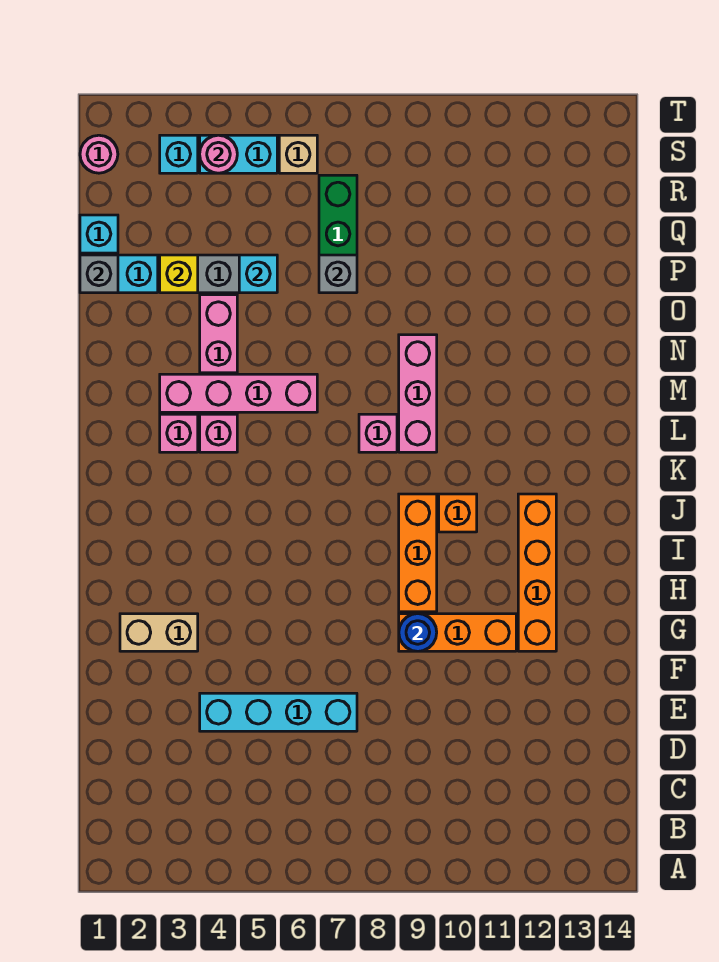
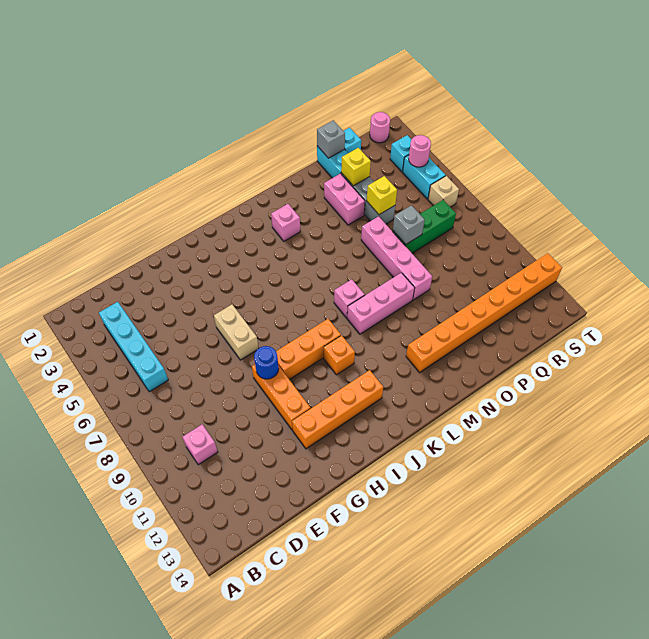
cyan 1x4 brick [200,693,357,731] -> cyan 1x4 brick moved to [99,302,168,392]
tan 1x2 brick [120,614,198,651] -> tan 1x2 brick moved to [214,304,259,360]
pink 1x1 brick [200,414,237,452] -> pink 1x1 brick moved to [183,424,218,465]
pink 1x4 brick [160,374,317,412] -> pink 1x4 brick moved to [361,216,432,300]
none -> orange 1x8 brick [406,253,562,372]
pink 1x2 brick [200,295,237,373] -> pink 1x2 brick turned to [324,173,365,225]
cyan 1x1 brick [239,255,277,293] -> yellow 1x1 brick [367,176,397,215]

